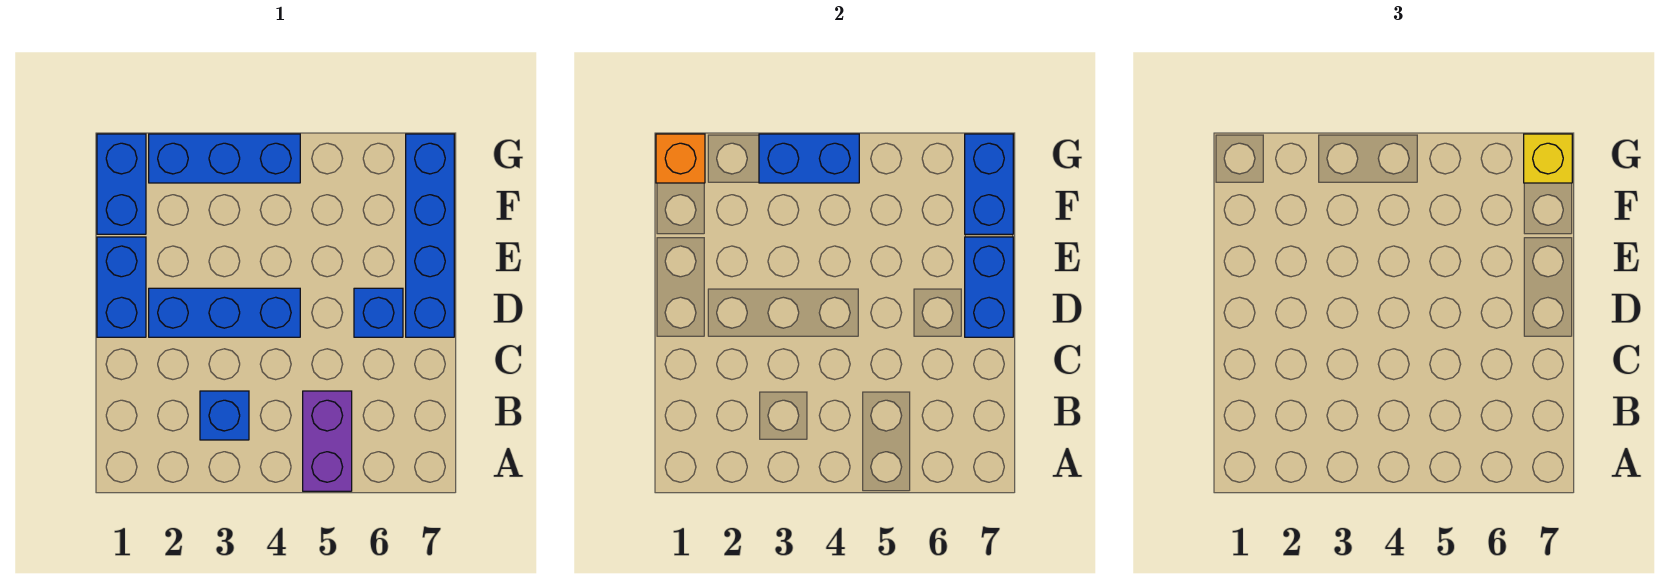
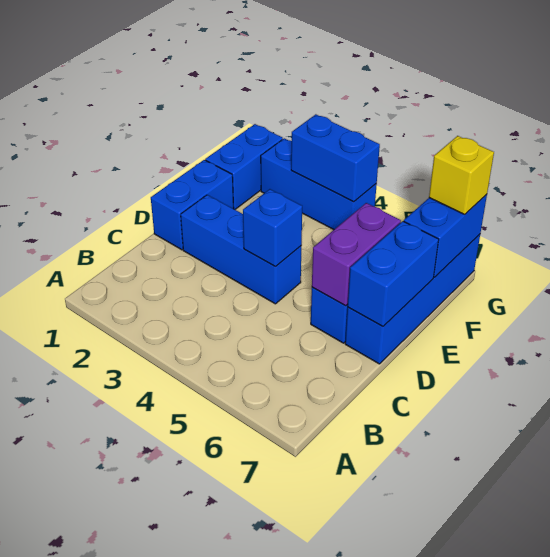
purple 1x2 brick [303,391,352,491] -> purple 1x2 brick moved to [312,203,401,306]
blue 1x1 brick [200,391,249,440] -> blue 1x1 brick moved to [243,189,302,266]
orange 1x1 brick [656,134,705,183] -> none

